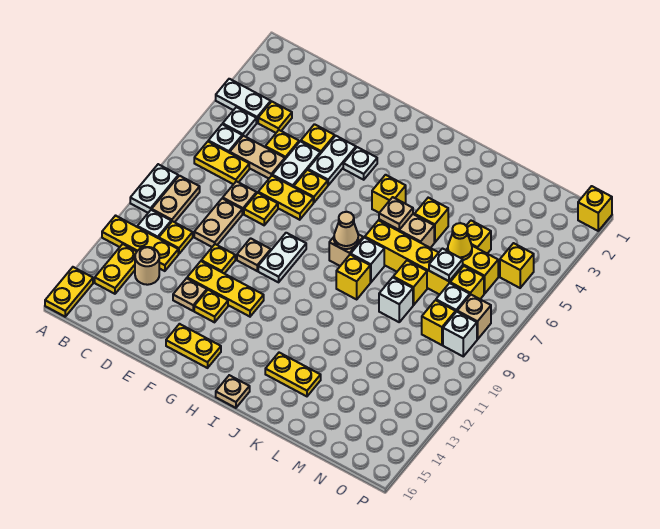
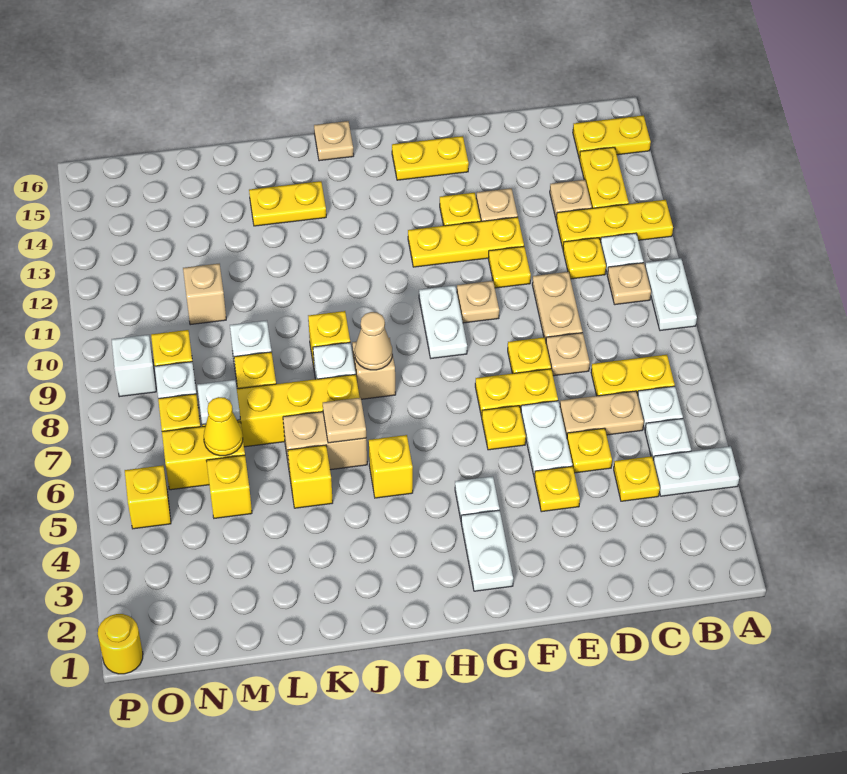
yellow 1x2 plate [45,267,93,317] -> yellow 1x2 plate turned to [573,115,651,159]
tan 1x2 plate [152,176,200,222] -> tan 1x1 plate [607,263,651,305]
tan 1x1 round brick [135,247,159,285] -> tan 1x1 plate [550,180,592,219]
white 1x2 plate [308,136,356,185] -> white 1x2 plate moved to [461,510,513,591]
tan 1x1 brick [457,295,491,339] -> tan 1x1 brick moved to [183,264,226,325]
yellow 1x1 brick [578,186,612,231] -> yellow 1x1 round brick [98,614,143,674]

